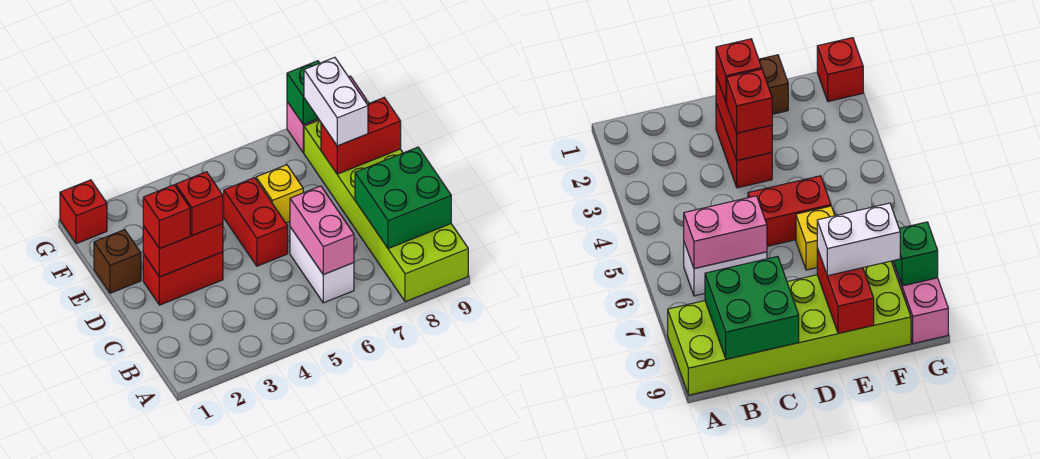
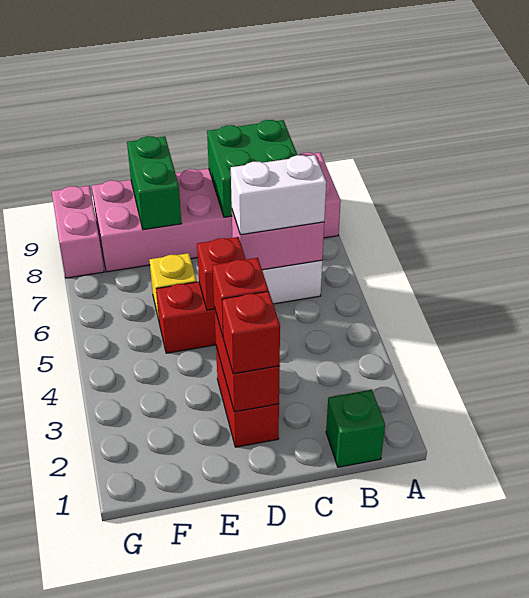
lime 2x6 brick [304,101,468,302] -> pink 2x6 brick [92,153,341,272]
brown 1x1 brick [94,230,141,293] -> none
red 1x2 brick [321,98,401,174] -> green 1x2 brick [127,136,181,230]
white 1x2 brick [304,57,368,146] -> white 1x2 brick moved to [231,155,326,235]
red 1x1 brick [60,180,107,244] -> red 1x1 brick moved to [197,237,246,310]
green 1x1 brick [287,61,319,125] -> green 1x1 brick moved to [326,390,385,467]

